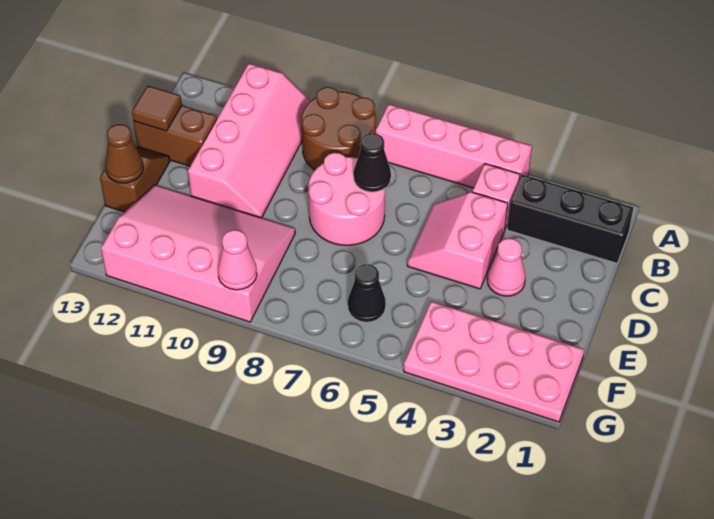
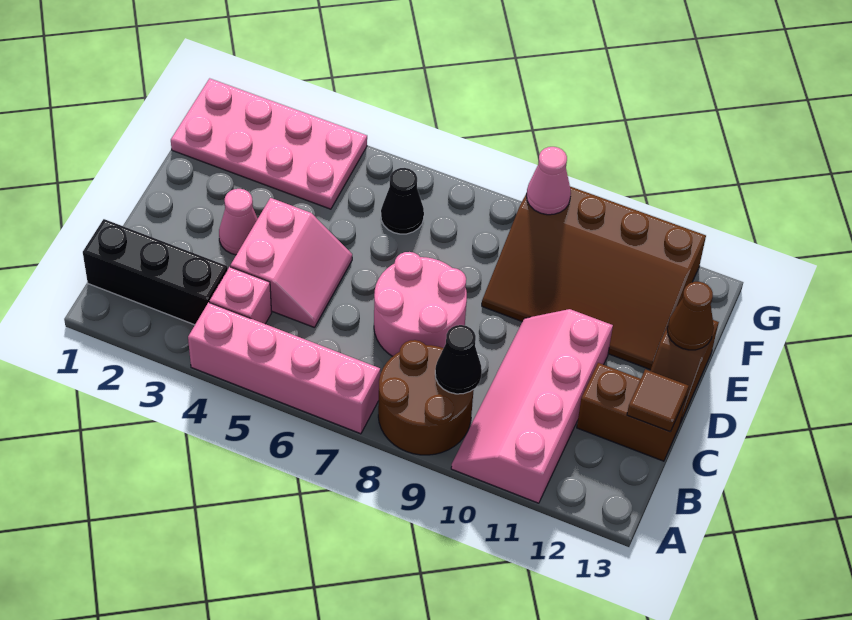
black 1x1 cone [353,133,391,192] -> black 1x1 cone moved to [435,325,482,394]
pink 3x4 slope [101,185,295,322] -> brown 3x4 slope [482,187,706,370]

